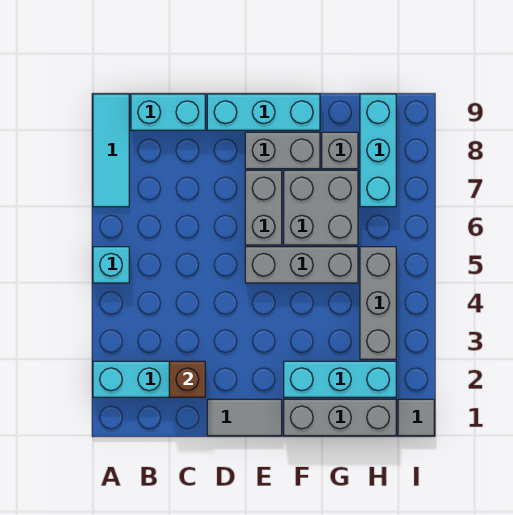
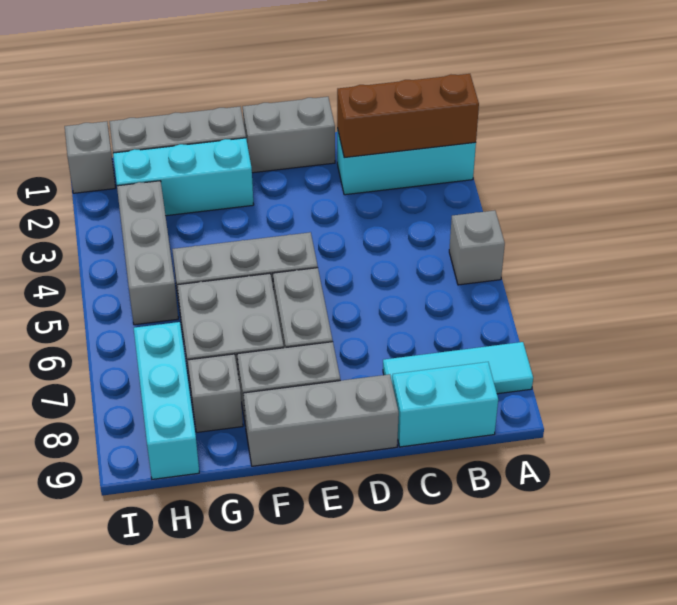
cyan 1x1 brick [93,247,129,283] -> grey 1x1 brick [449,210,505,285]
cyan 1x3 tile [93,94,129,207] -> cyan 1x3 tile turned to [383,342,533,394]
brown 1x1 brick [169,361,205,397] -> brown 1x3 brick [337,74,479,157]
grey 1x2 tile [207,399,282,436] -> grey 1x2 brick [243,97,335,173]
cyan 1x3 brick [207,94,320,130] -> grey 1x3 brick [243,374,399,466]
grey 1x1 tile [398,399,434,436] -> grey 1x1 brick [65,121,115,193]

